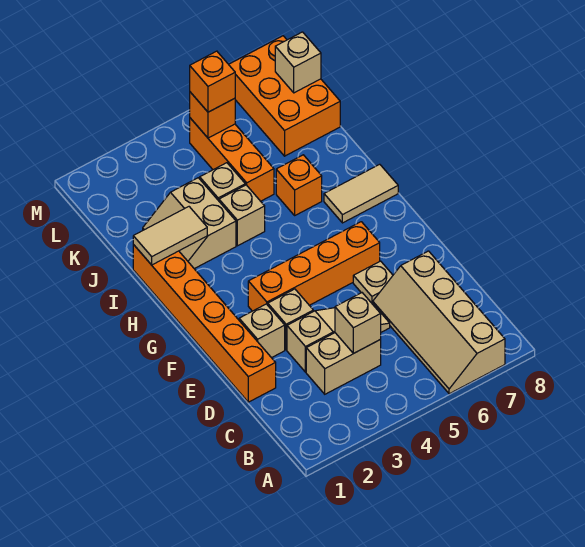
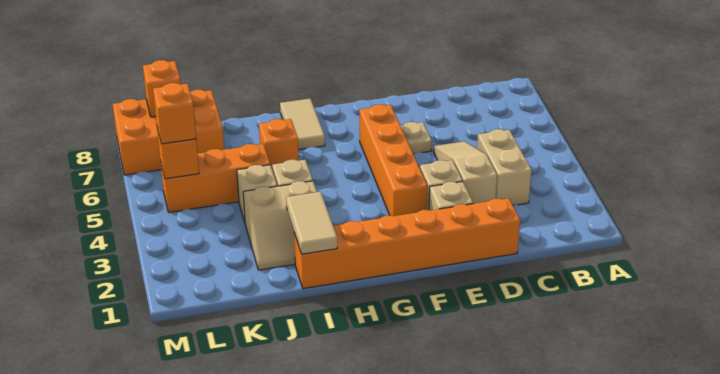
tan 2x4 slope [373,251,505,394] -> none
tan 1x1 brick [335,293,381,354] -> none
tan 1x1 brick [275,32,321,93] -> orange 1x1 brick [143,60,180,117]

